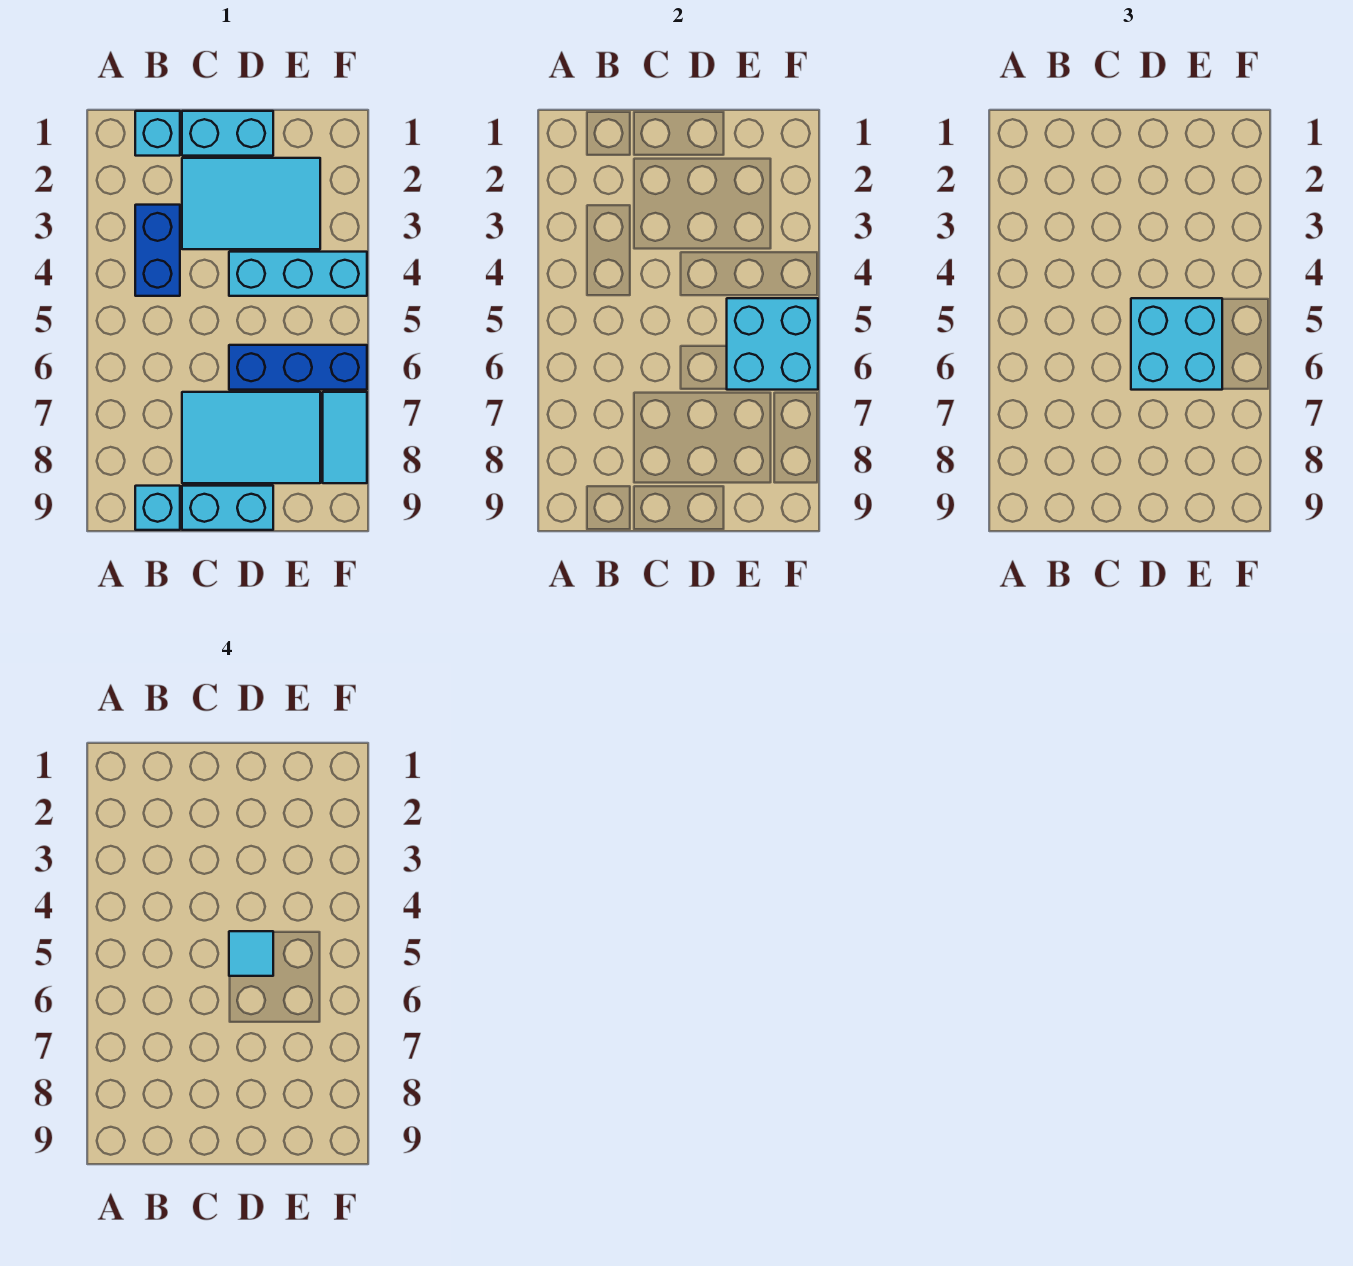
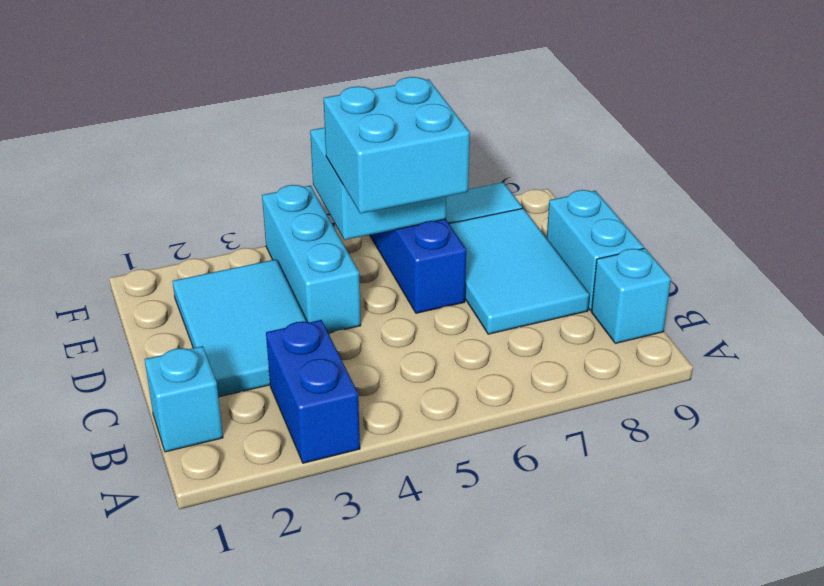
blue 1x2 brick [135,205,180,296] -> blue 1x2 brick turned to [266,320,360,463]
cyan 1x2 brick [182,111,273,156] -> none
cyan 1x1 tile [229,931,273,976] -> none

